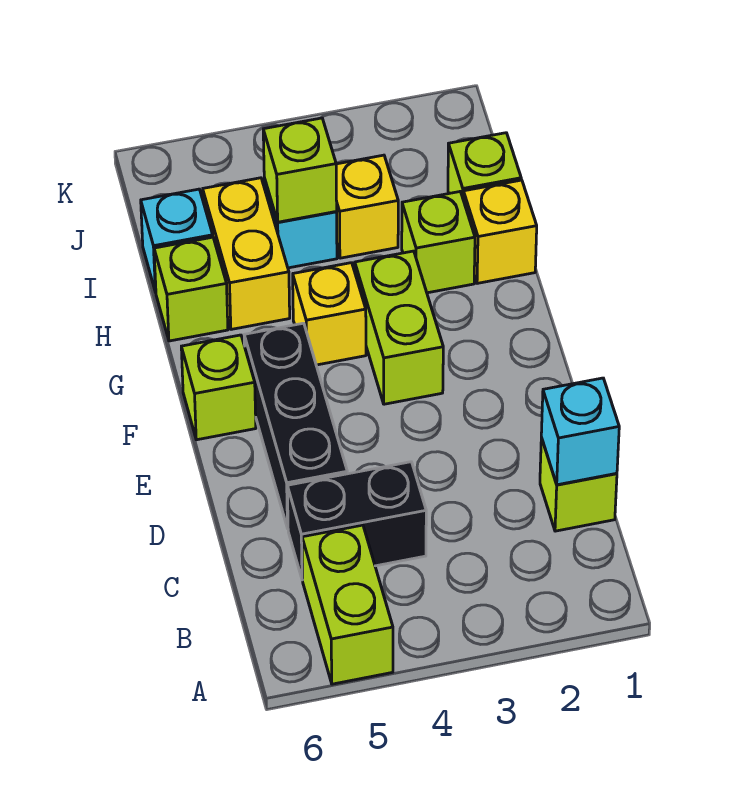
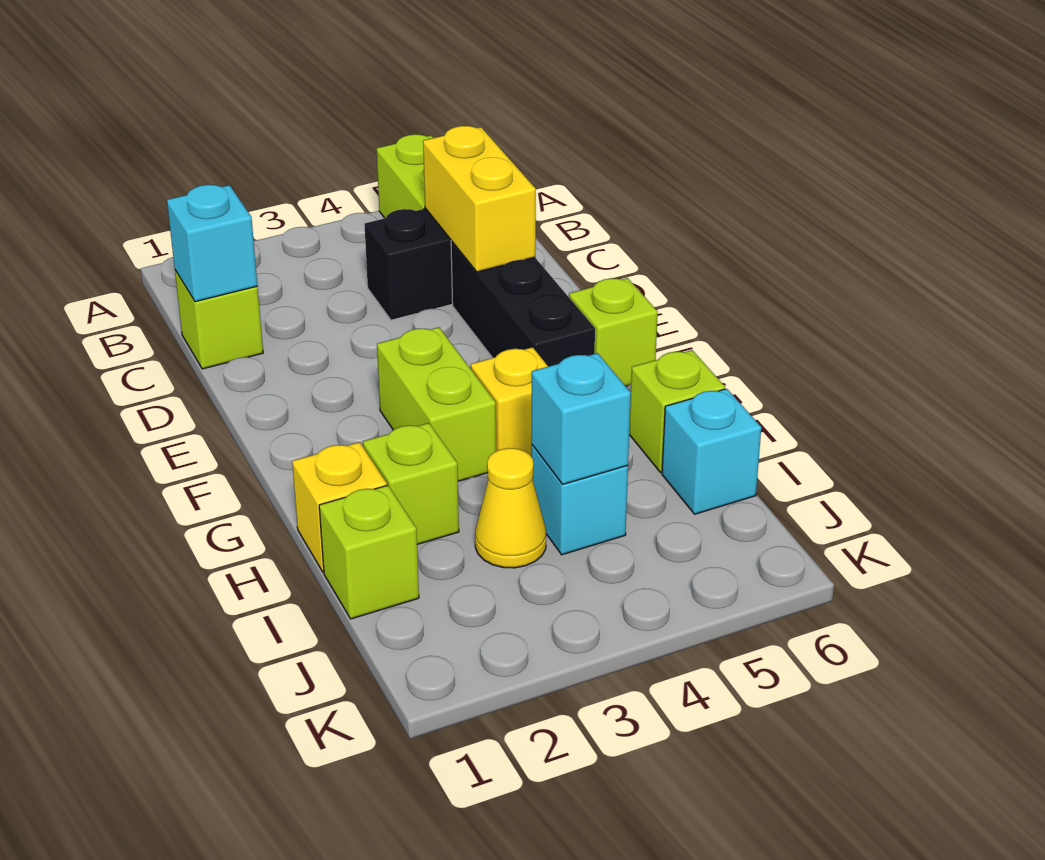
yellow 1x2 brick [203,178,290,329] -> yellow 1x2 brick moved to [423,126,536,272]
yellow 1x1 brick [336,155,398,258] -> yellow 1x1 cone [475,448,546,568]
lime 1x1 brick [263,118,337,222] -> cyan 1x1 brick [531,353,631,484]

